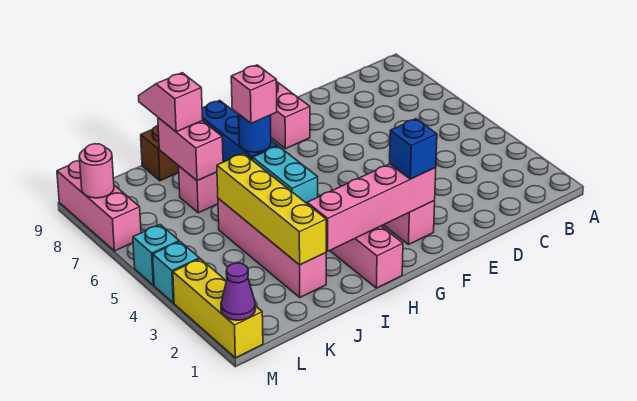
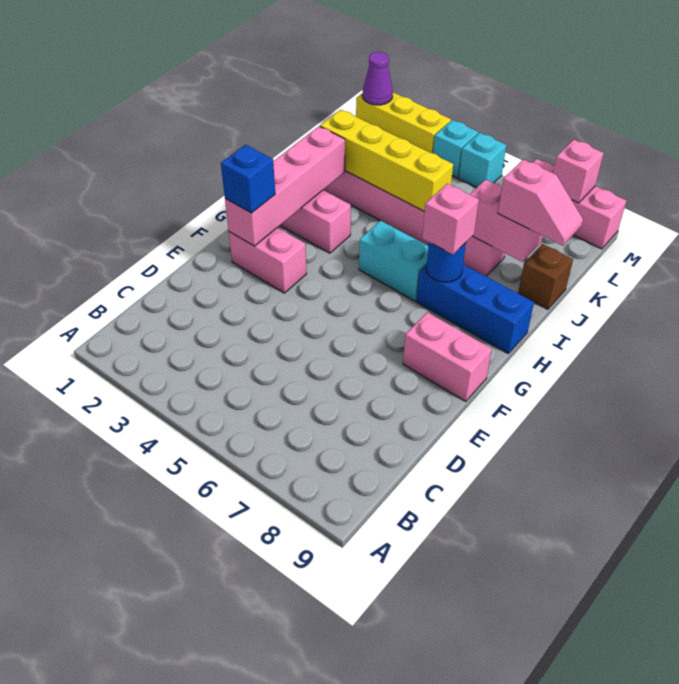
pink 1x1 round brick [79,144,114,198] -> pink 1x1 brick [553,140,604,203]

